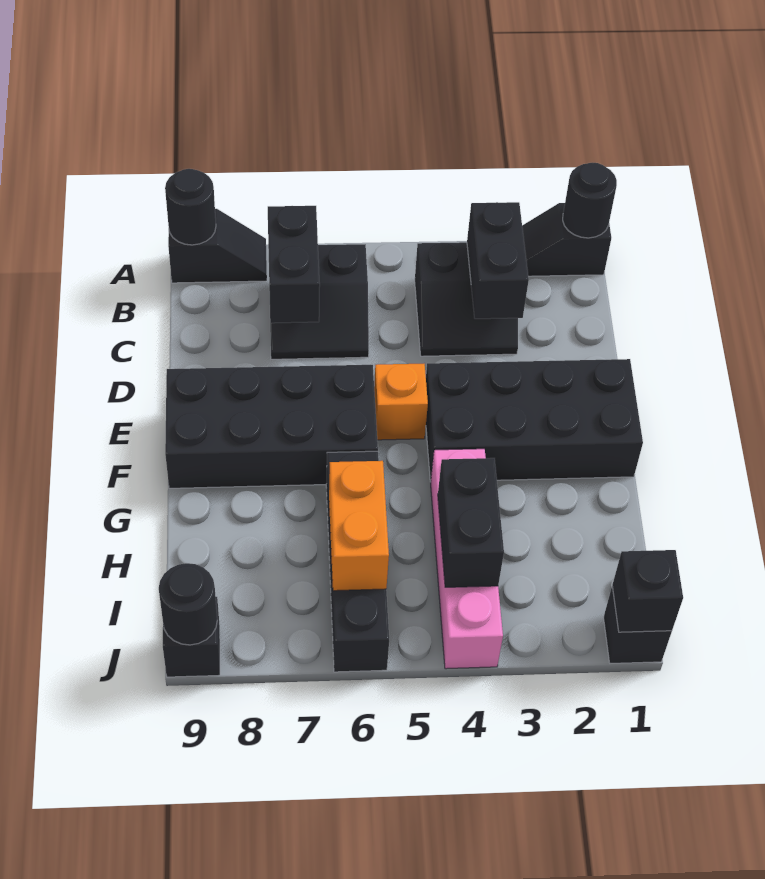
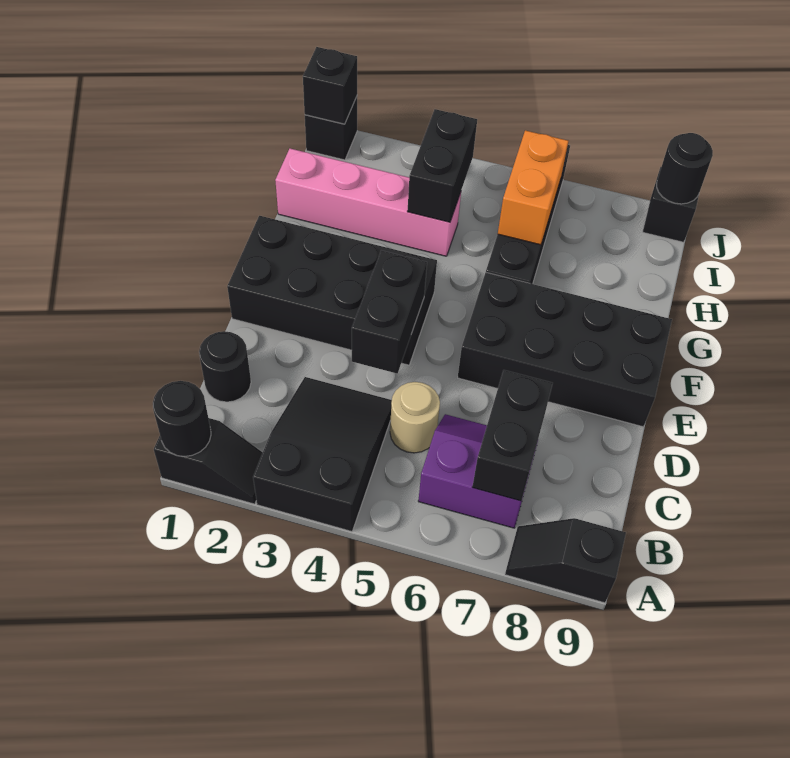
black 1x1 round brick [165,169,216,245] -> black 1x1 round brick moved to [199,331,251,402]
black 2x2 slope [415,242,518,356] -> black 2x3 slope [253,377,392,532]
black 1x2 brick [467,202,529,319] -> black 1x2 brick moved to [352,251,427,373]
black 2x2 slope [270,244,369,359] -> purple 2x2 slope [418,414,535,528]
none -> tan 1x1 round brick [390,382,440,453]
orange 1x1 brick [374,364,428,440] -> none
pink 1x4 brick [431,449,503,669] -> pink 1x4 brick turned to [275,149,461,256]

